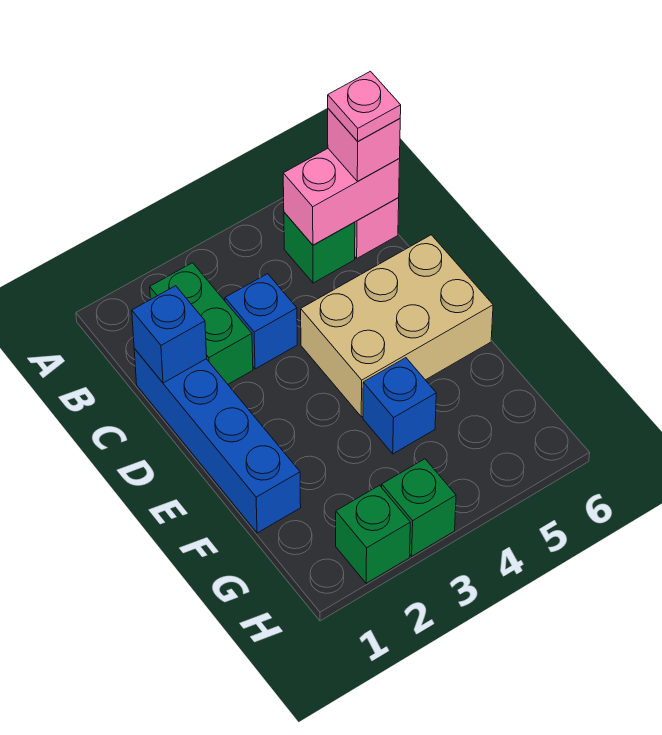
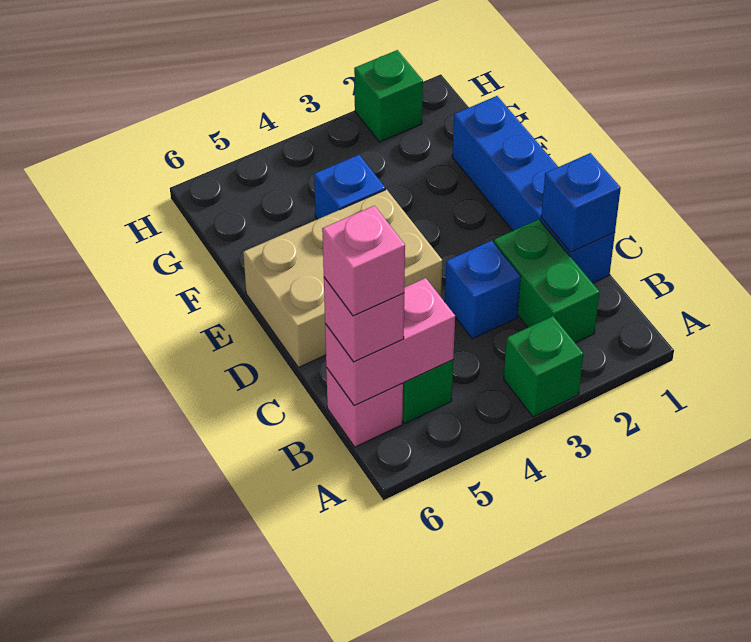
pink 1x1 plate [328,71,401,141] -> pink 1x1 brick [322,206,405,316]
green 1x1 brick [382,459,456,556] -> green 1x1 brick moved to [504,316,583,417]

